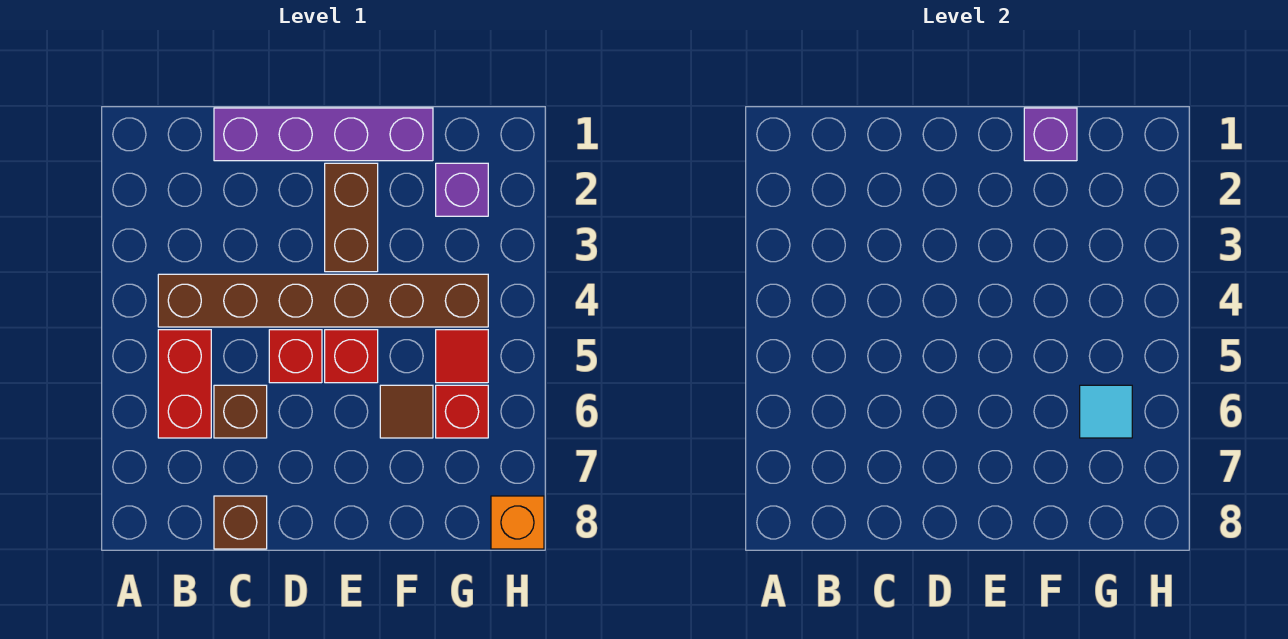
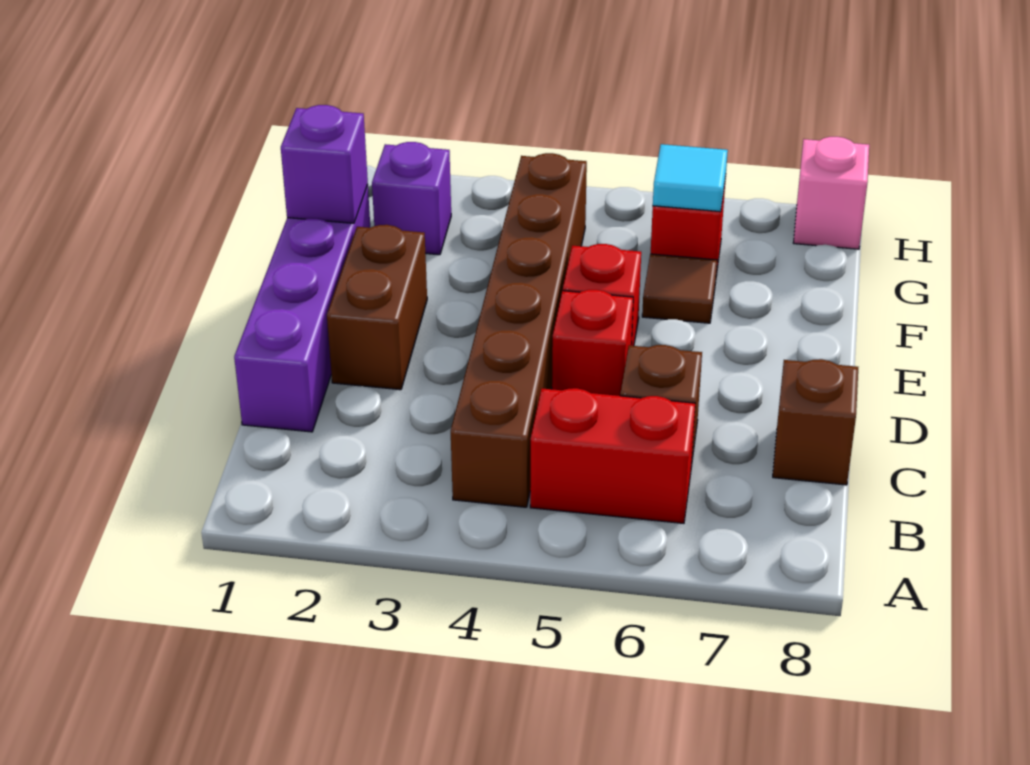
brown 1x2 brick [325,163,378,272] -> brown 1x2 brick turned to [327,225,427,390]
red 1x1 tile [436,330,488,383] -> none
orange 1x1 brick [491,496,544,549] -> pink 1x1 brick [793,137,869,249]

